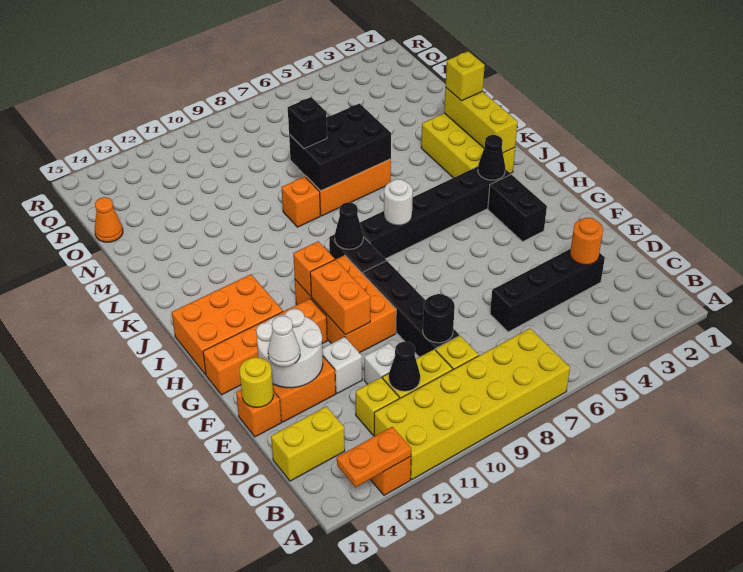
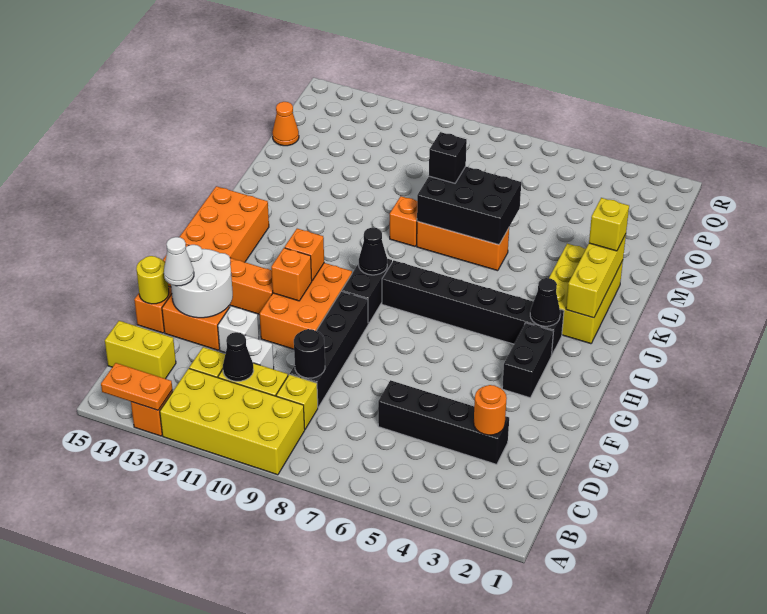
yellow 2x6 brick [374,328,570,479] -> yellow 2x4 brick [160,368,305,475]
orange 1x2 brick [310,259,370,335] -> orange 1x1 brick [271,248,312,301]
orange 2x3 brick [172,274,283,375] -> orange 2x3 brick turned to [180,186,269,262]
white 1x1 round brick [384,179,413,226] -> none

